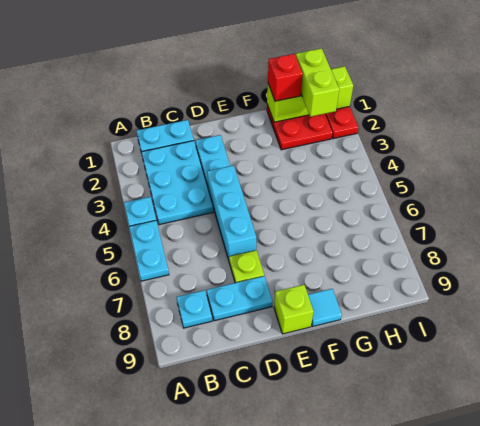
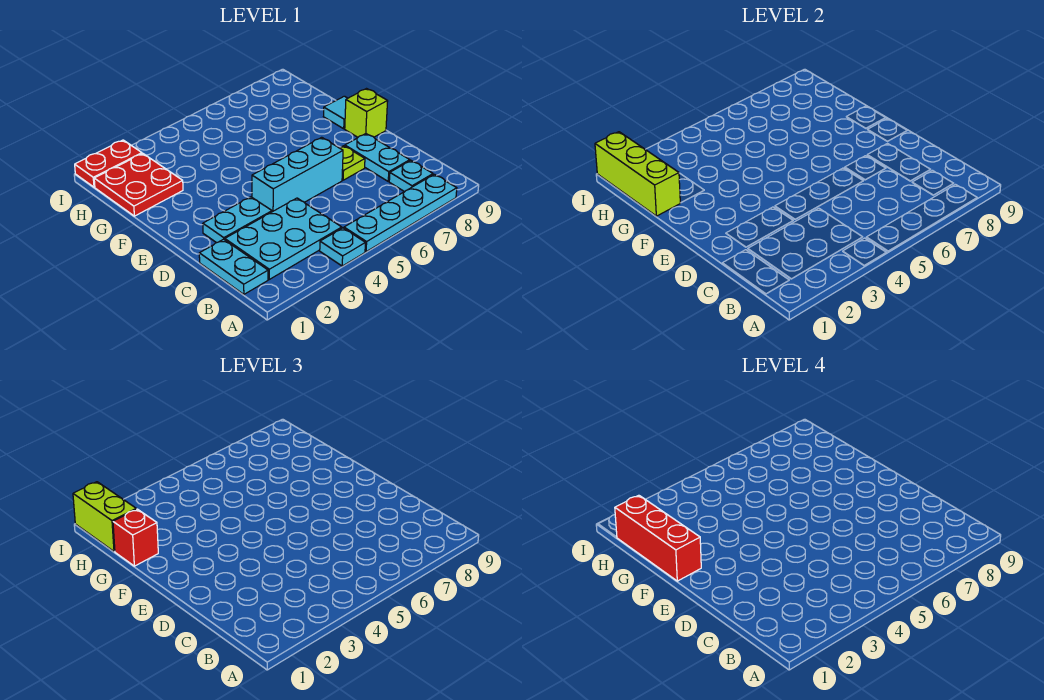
cyan 1x2 plate [129,221,169,281] -> cyan 1x4 plate [344,174,457,252]
none -> red 1x3 brick [615,495,701,581]
lime 1x2 brick [296,48,339,117] -> lime 1x2 brick turned to [73,482,136,551]

